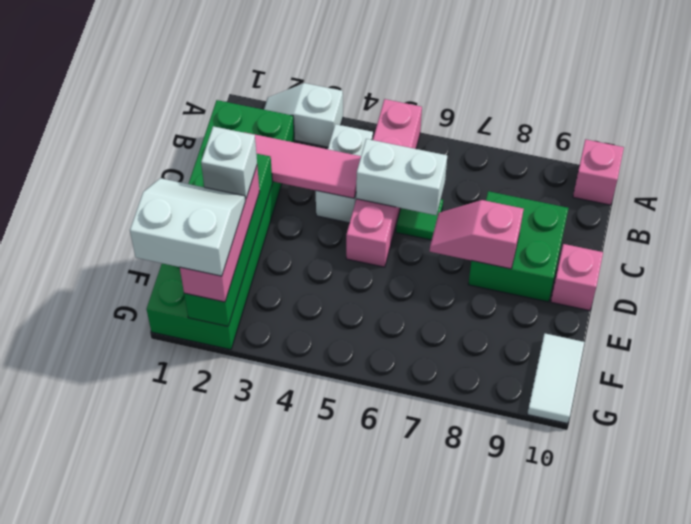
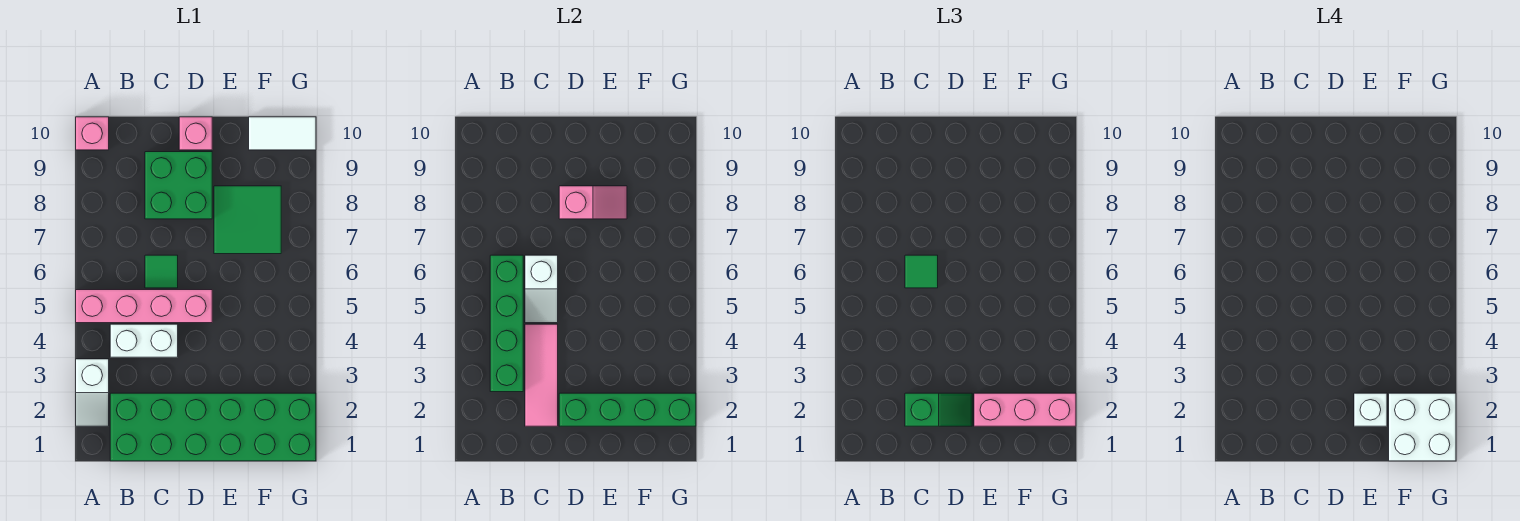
none -> green 1x4 brick [490,255,523,392]
none -> green 1x2 slope [905,393,972,426]
white 1x2 brick [356,139,447,215] -> white 1x2 slope [525,255,558,323]
none -> green 1x1 tile [905,255,938,288]
pink 1x2 slope [430,200,524,269] -> pink 1x2 slope turned to [559,186,627,219]
none -> green 2x2 tile [214,186,281,254]
white 2x2 slope [130,178,245,276] -> white 2x2 brick [1389,393,1456,461]

